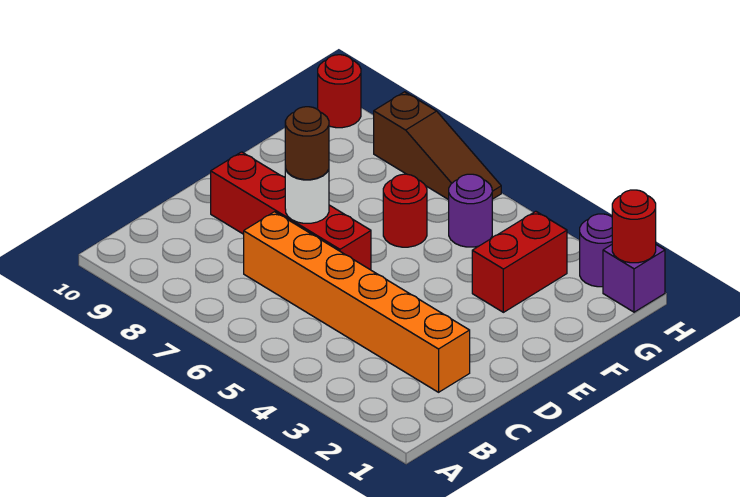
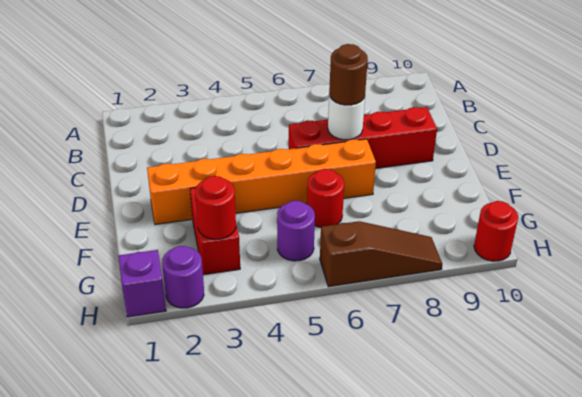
orange 1x6 brick [244,212,470,392] -> orange 1x6 brick moved to [147,139,376,225]
red 1x1 round brick [612,190,656,263] -> red 1x1 round brick moved to [195,176,236,239]
brown 1x3 slope [374,92,501,200] -> brown 1x3 slope turned to [320,221,442,287]

